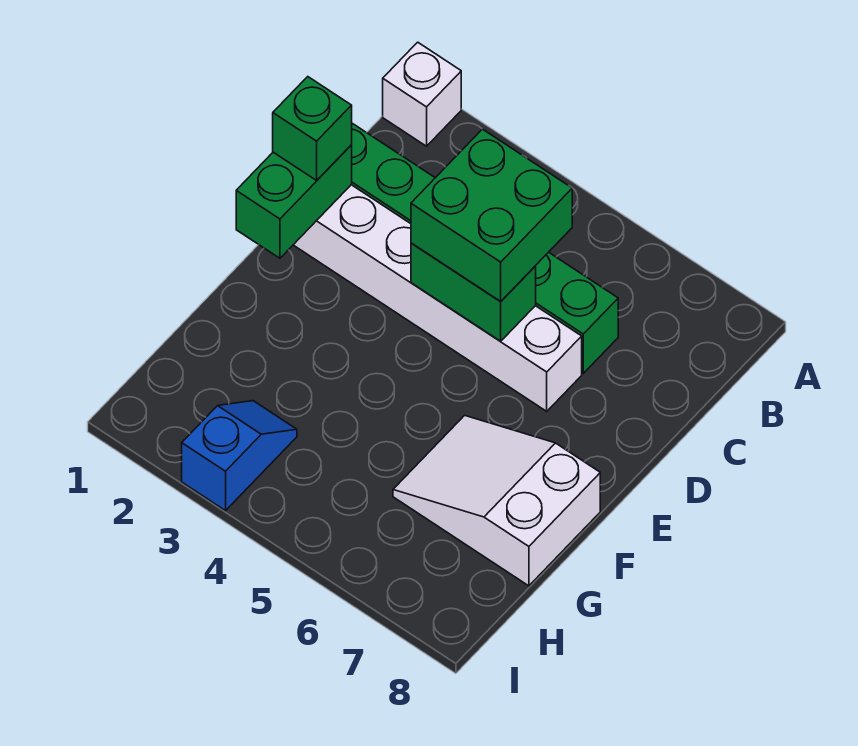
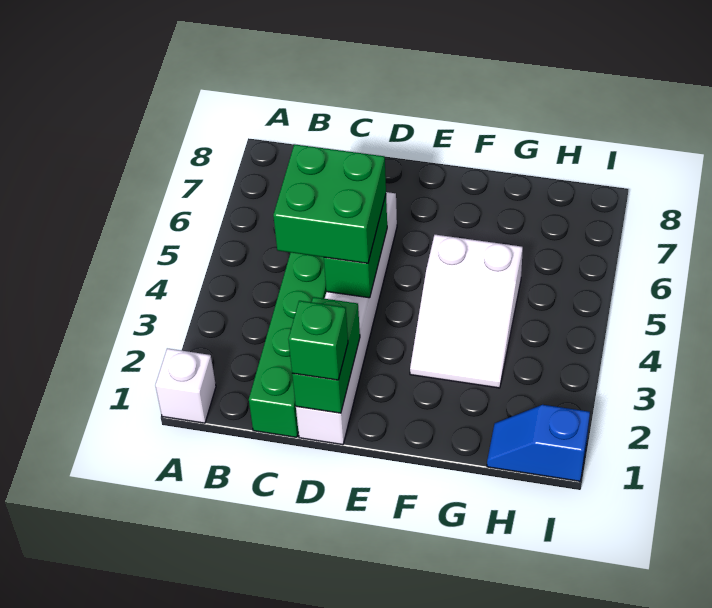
green 1x2 brick [236,145,352,258] -> green 1x2 brick turned to [292,297,360,413]
white 2x3 slope [393,415,600,586] -> white 2x3 slope moved to [410,235,523,388]
blue 1x2 slope [182,401,297,511] -> blue 1x2 slope moved to [487,405,590,481]

